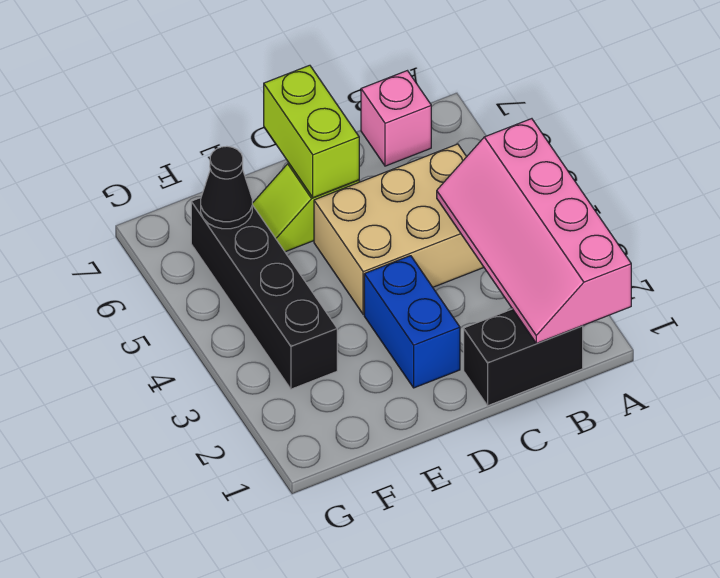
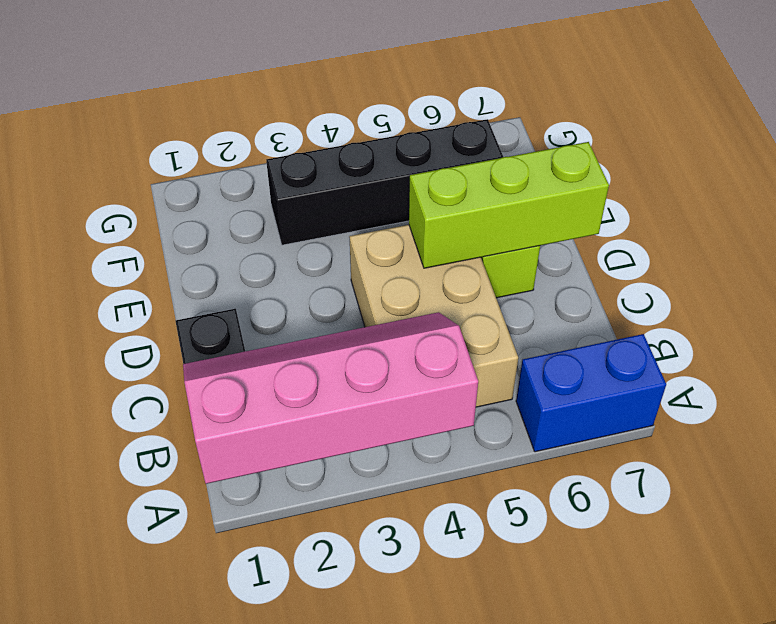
pink 1x1 brick [361,71,431,166] -> none
blue 1x2 brick [364,256,460,388] -> blue 1x2 brick moved to [516,334,666,452]
lime 1x2 brick [264,65,359,198] -> lime 1x3 brick [409,142,609,268]
black 1x1 cone [201,146,252,229] -> none

